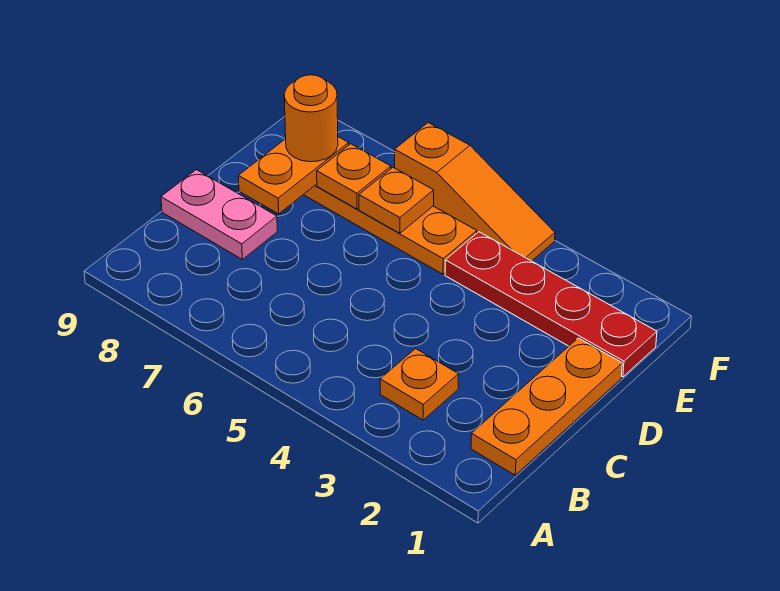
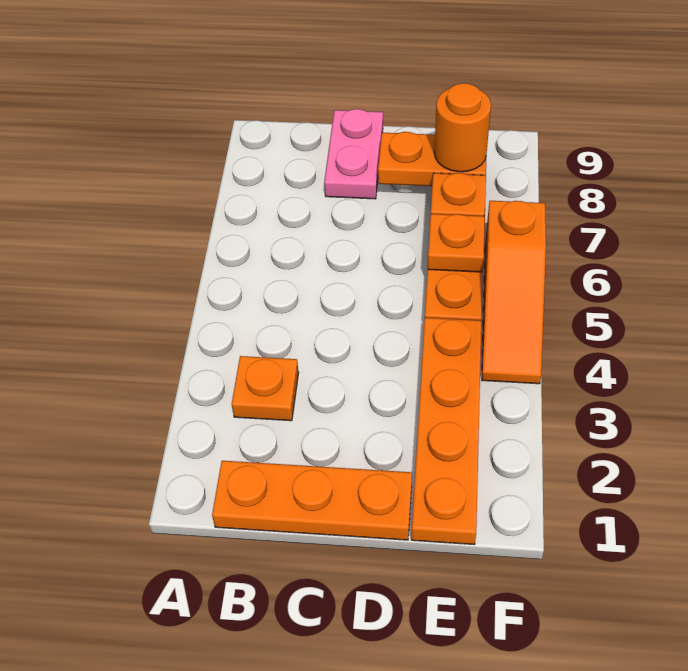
red 1x4 plate [445,232,657,377] -> orange 1x4 plate [411,318,481,545]

